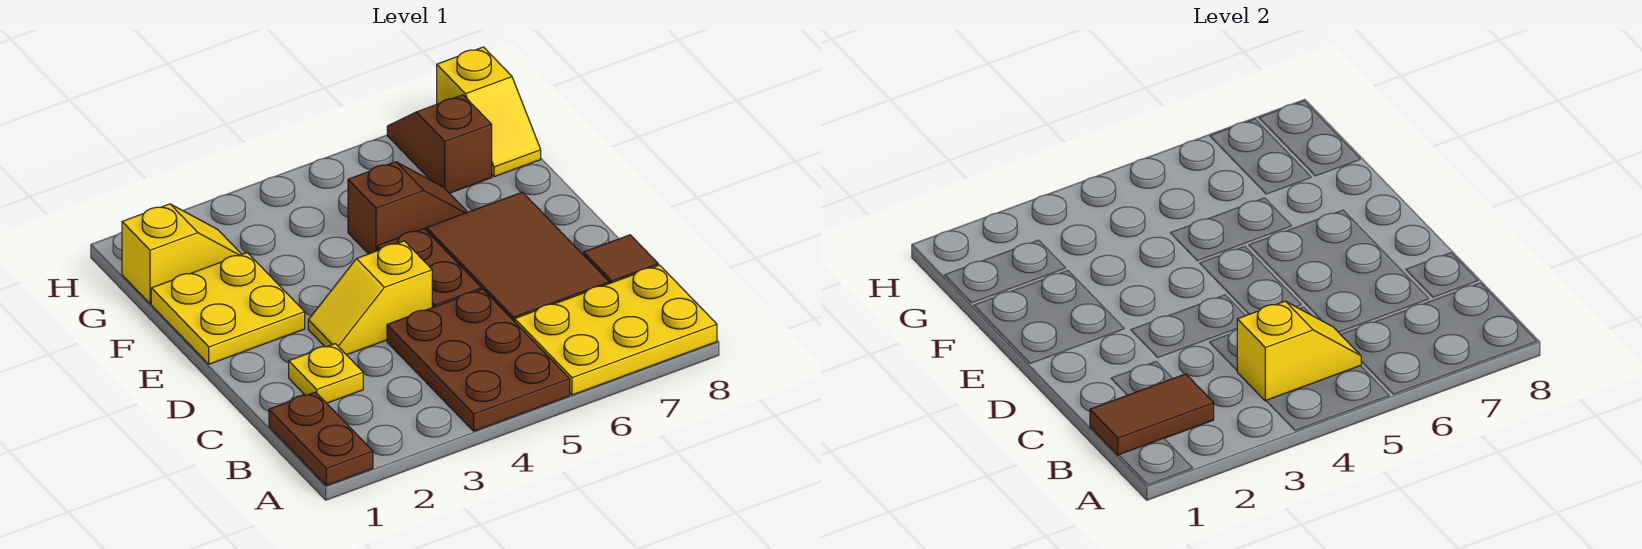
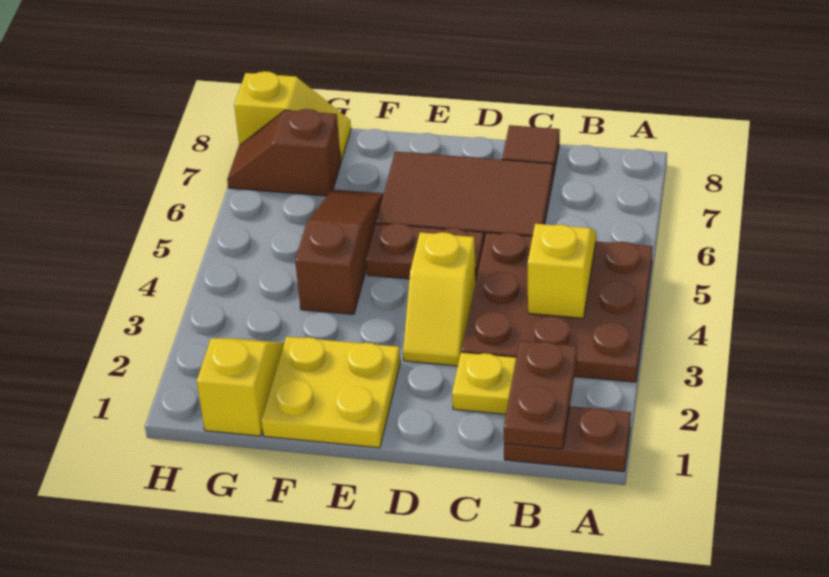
brown 2x3 plate [387,289,570,431] -> brown 3x3 plate [461,232,653,382]
yellow 2x3 plate [515,265,717,395] -> none
brown 1x2 tile [1090,374,1214,455] -> brown 1x2 plate [504,341,577,449]
brown 1x2 slope [348,162,467,254] -> brown 1x3 slope [295,189,383,314]

